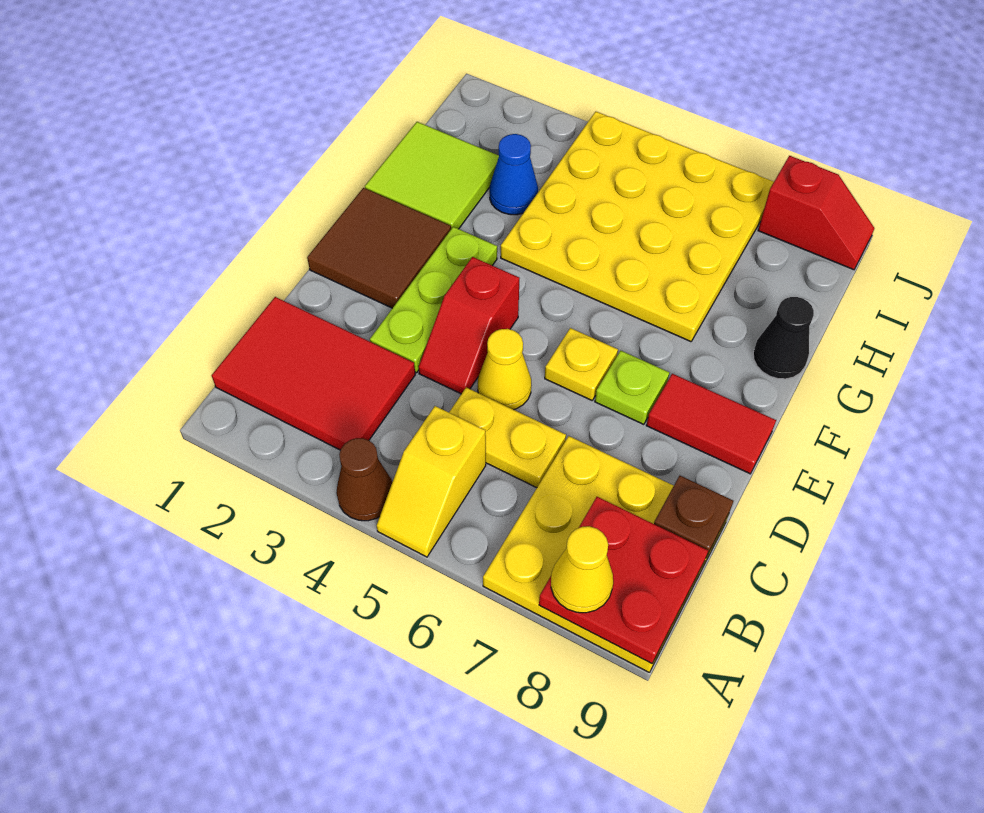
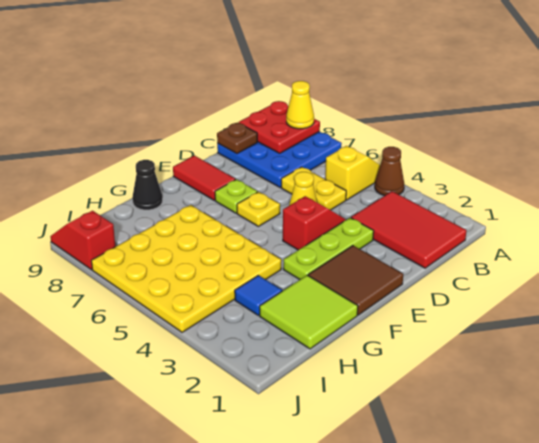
yellow 3x3 plate [483,436,729,672] -> blue 3x3 plate [217,132,342,187]
blue 1x1 cone [490,134,538,215] -> blue 1x1 tile [235,275,282,315]

